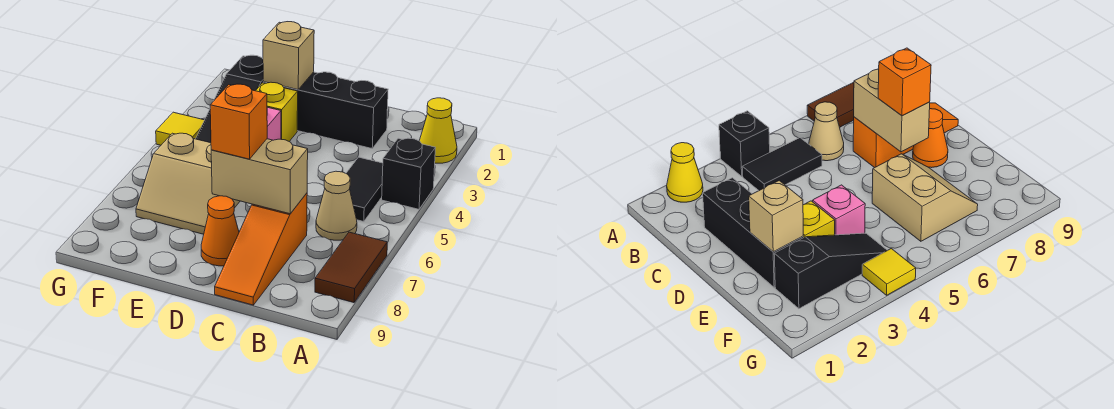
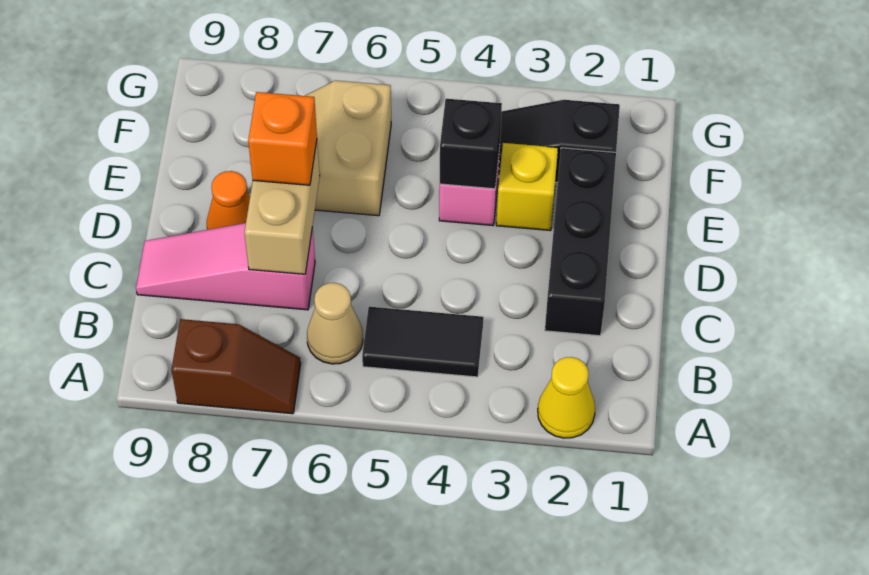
black 1x1 brick [382,138,435,209] -> black 1x1 brick moved to [440,99,502,189]
brown 1x2 tile [315,232,387,303] -> brown 1x2 slope [171,319,301,414]
orange 1x3 slope [215,193,307,305] -> pink 1x3 slope [136,223,315,310]
tan 1x1 brick [263,22,314,90] -> none
yellow 1x1 tile [156,112,204,145] -> none

